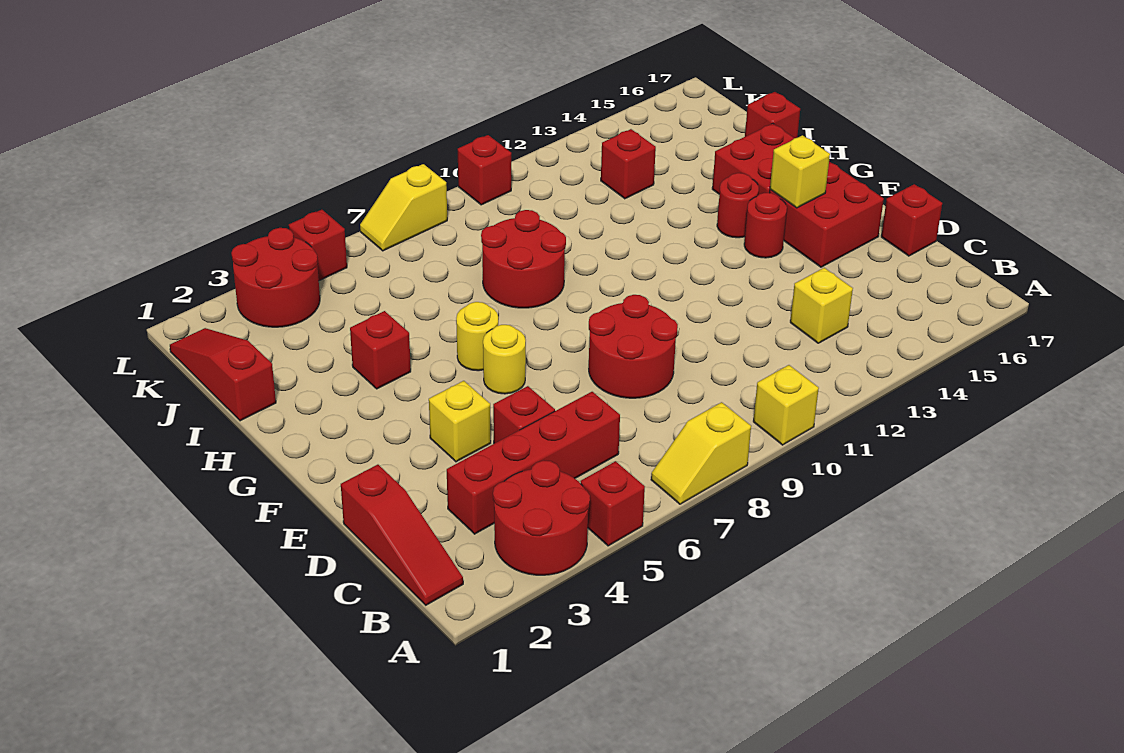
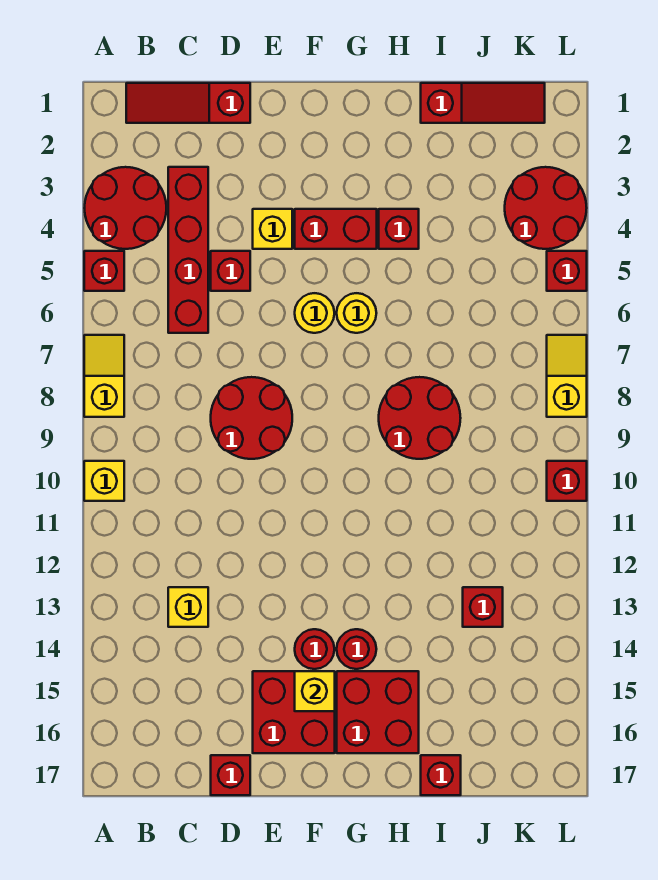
none -> red 1x2 brick [295,209,377,249]

